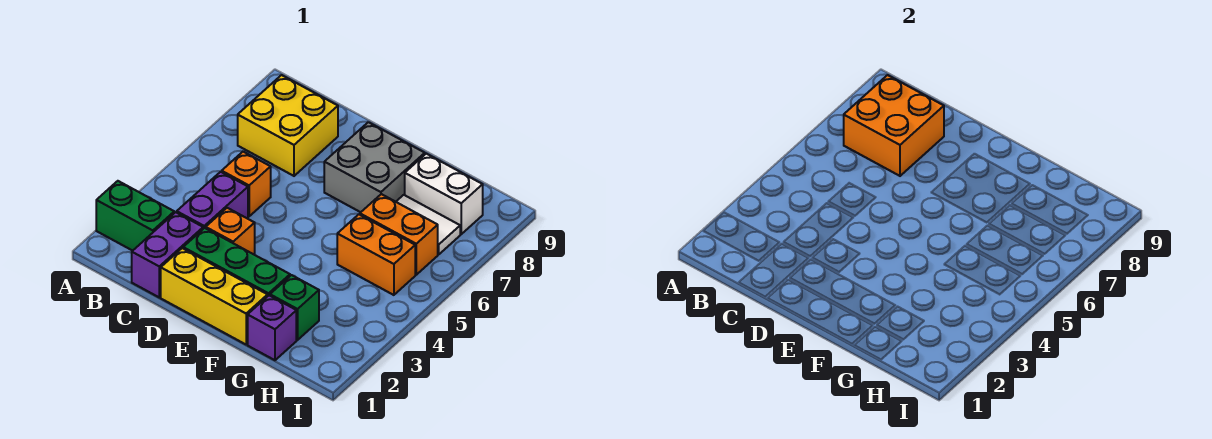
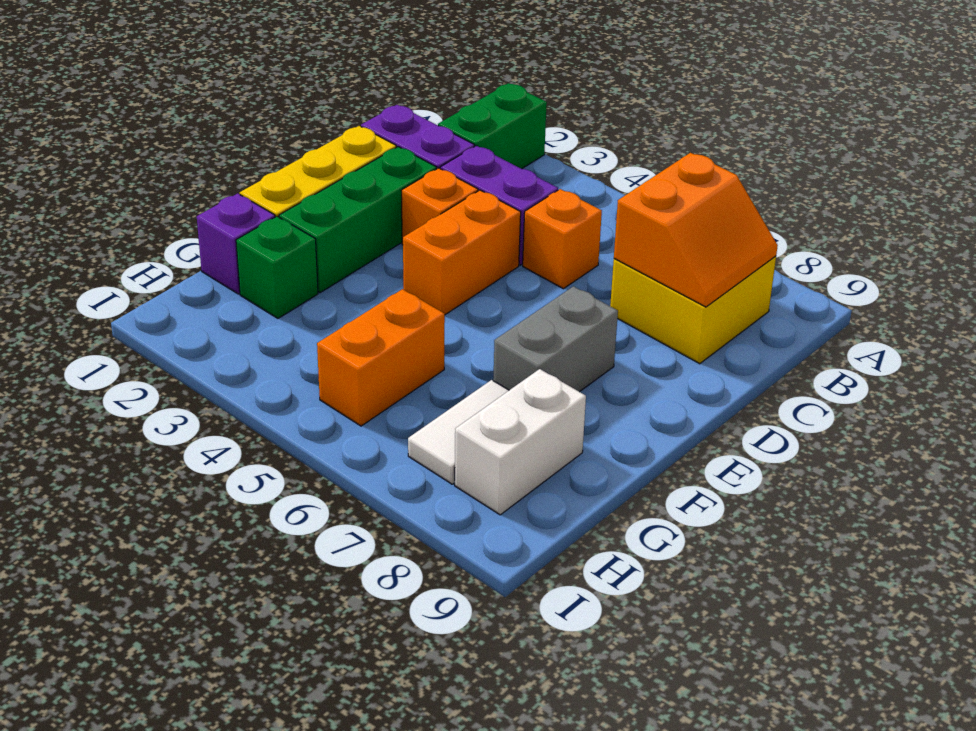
orange 2x2 brick [844,75,944,176] -> orange 2x2 slope [614,153,778,307]
grey 2x2 brick [324,122,425,212] -> grey 1x2 brick [493,286,618,392]
orange 1x2 brick [360,194,438,275] -> orange 1x2 brick moved to [403,190,521,315]

